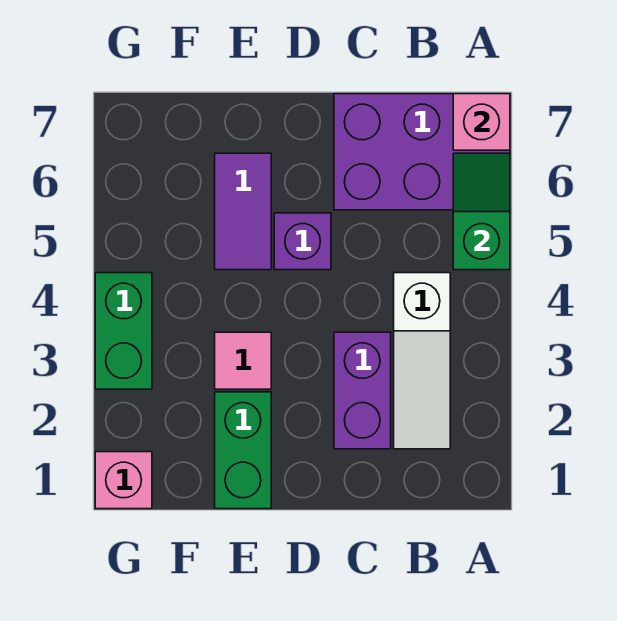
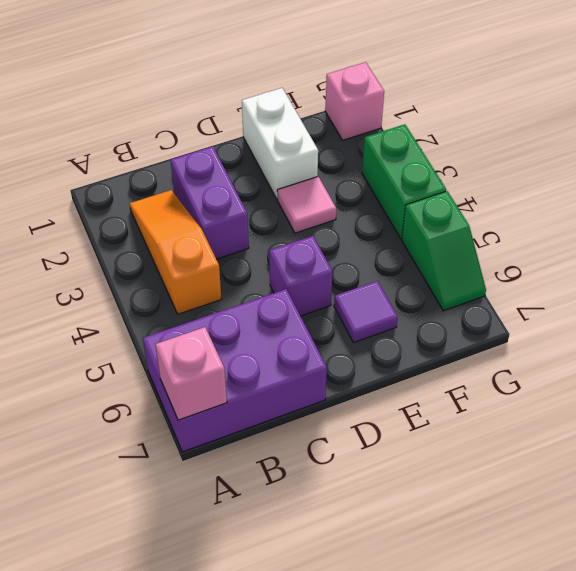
green 1x2 slope [453,153,510,270] -> green 1x2 slope moved to [402,191,486,311]
white 1x3 slope [394,273,450,449] -> orange 1x3 slope [130,190,221,314]
green 1x2 brick [215,392,271,509] -> white 1x2 brick [242,88,318,199]
purple 1x2 tile [215,153,271,270] -> purple 1x1 tile [334,281,398,343]

